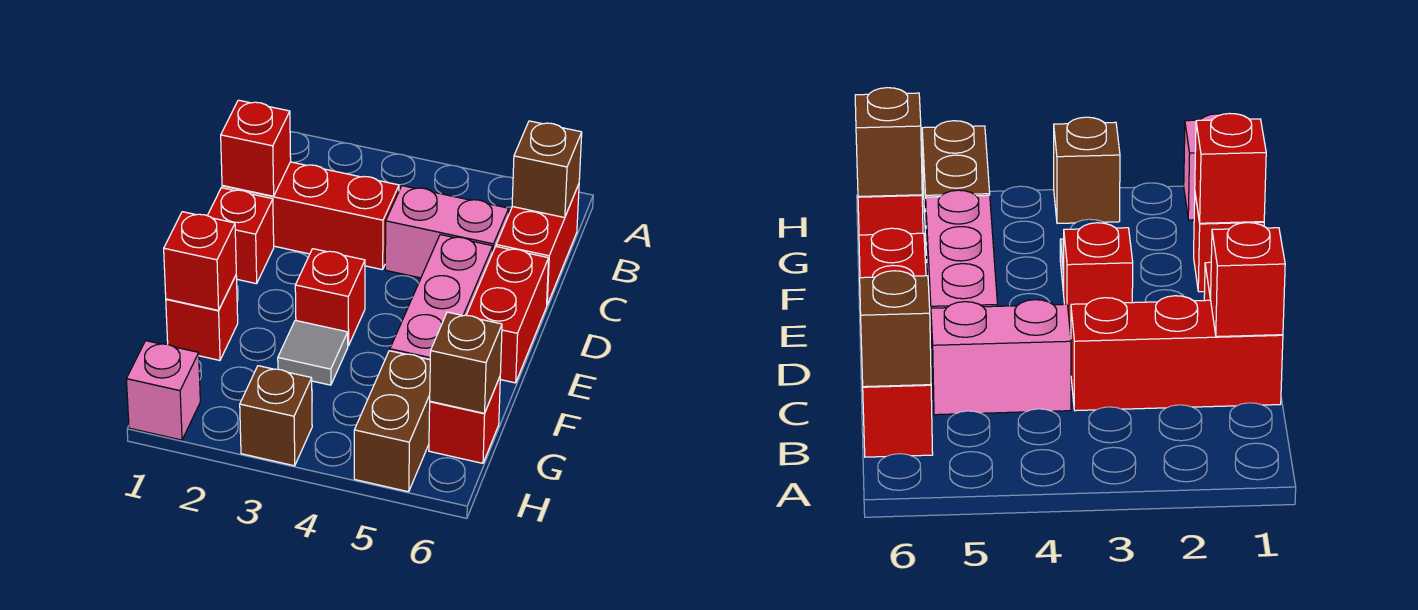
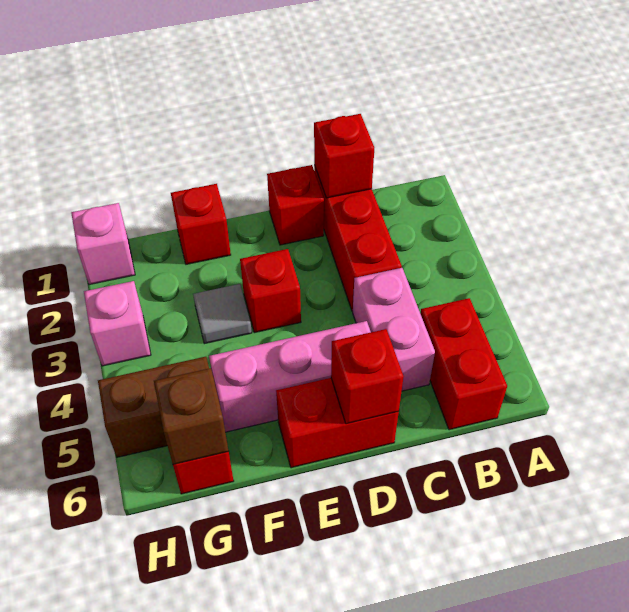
red 1x2 brick [496,184,579,304] -> red 1x2 brick turned to [420,298,507,430]
brown 1x1 brick [512,121,582,218] -> none
red 1x1 brick [164,212,236,310] -> red 1x1 brick moved to [331,329,404,424]
brown 1x1 brick [240,366,312,466] -> pink 1x1 brick [84,281,151,366]

